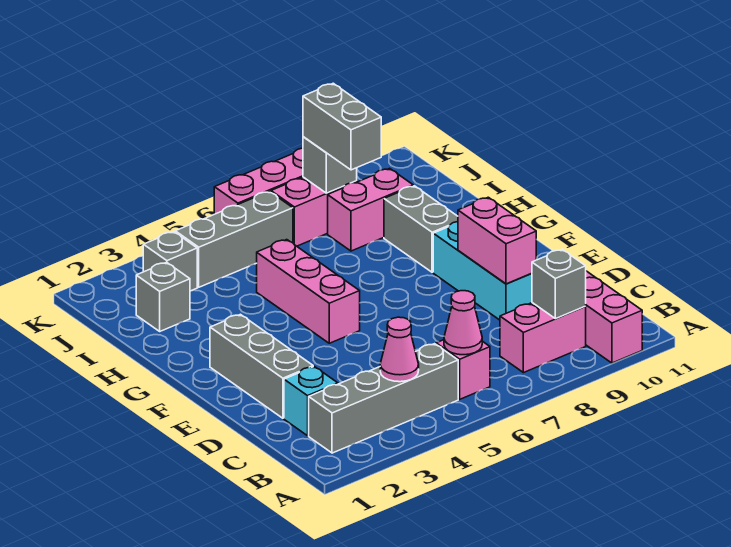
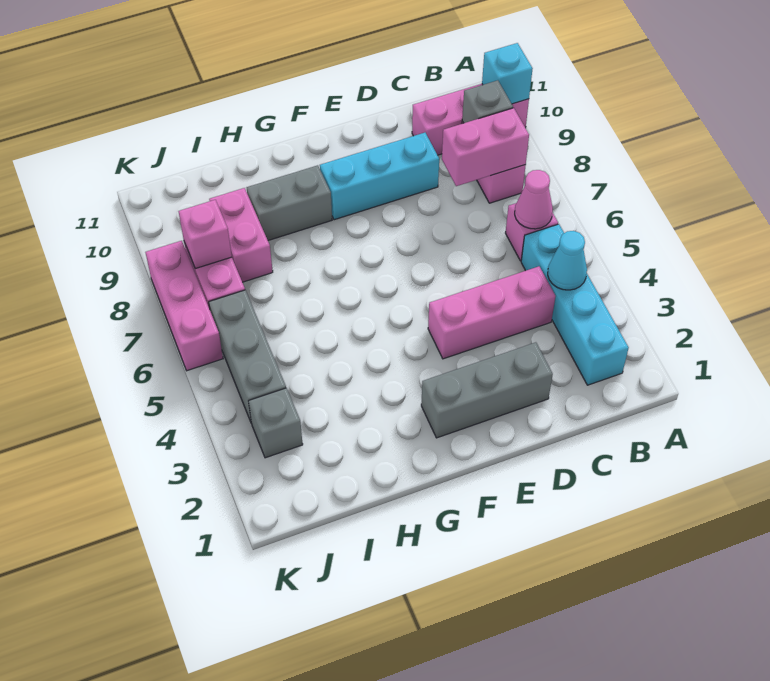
grey 1x4 brick [309,344,458,453] -> cyan 1x4 brick [521,224,629,385]
pink 1x1 cone [380,317,419,382] -> cyan 1x1 cone [548,231,587,290]
cyan 1x1 brick [284,367,338,436] -> cyan 1x1 brick moved to [482,43,533,104]
pink 1x2 brick [458,197,536,284] -> pink 1x2 brick moved to [442,108,529,186]
pink 1x3 brick [256,240,360,343] -> pink 1x3 brick moved to [428,266,556,359]
grey 1x1 brick [136,262,190,331] -> none
grey 1x2 brick [303,83,381,170] -> none
grey 1x1 brick [303,137,357,193] -> pink 1x1 brick [178,200,232,269]

